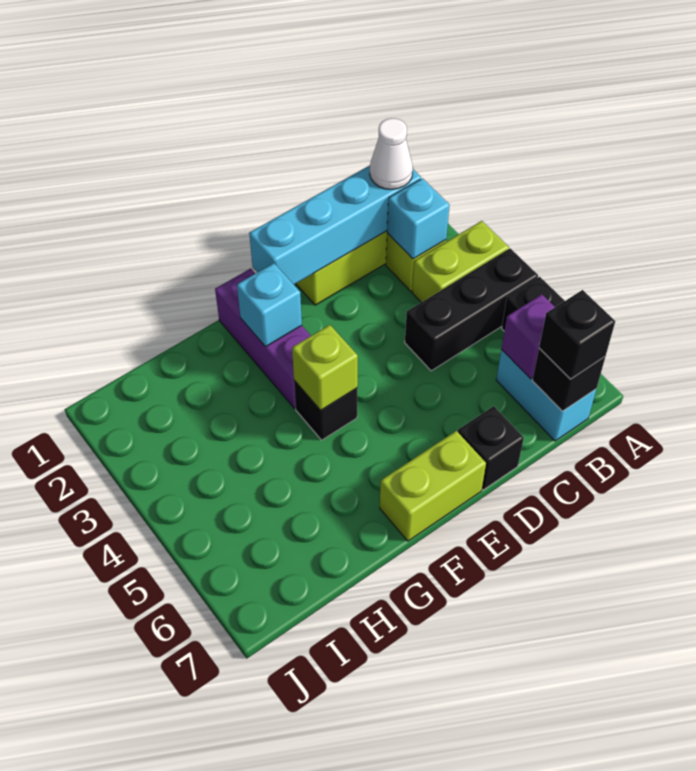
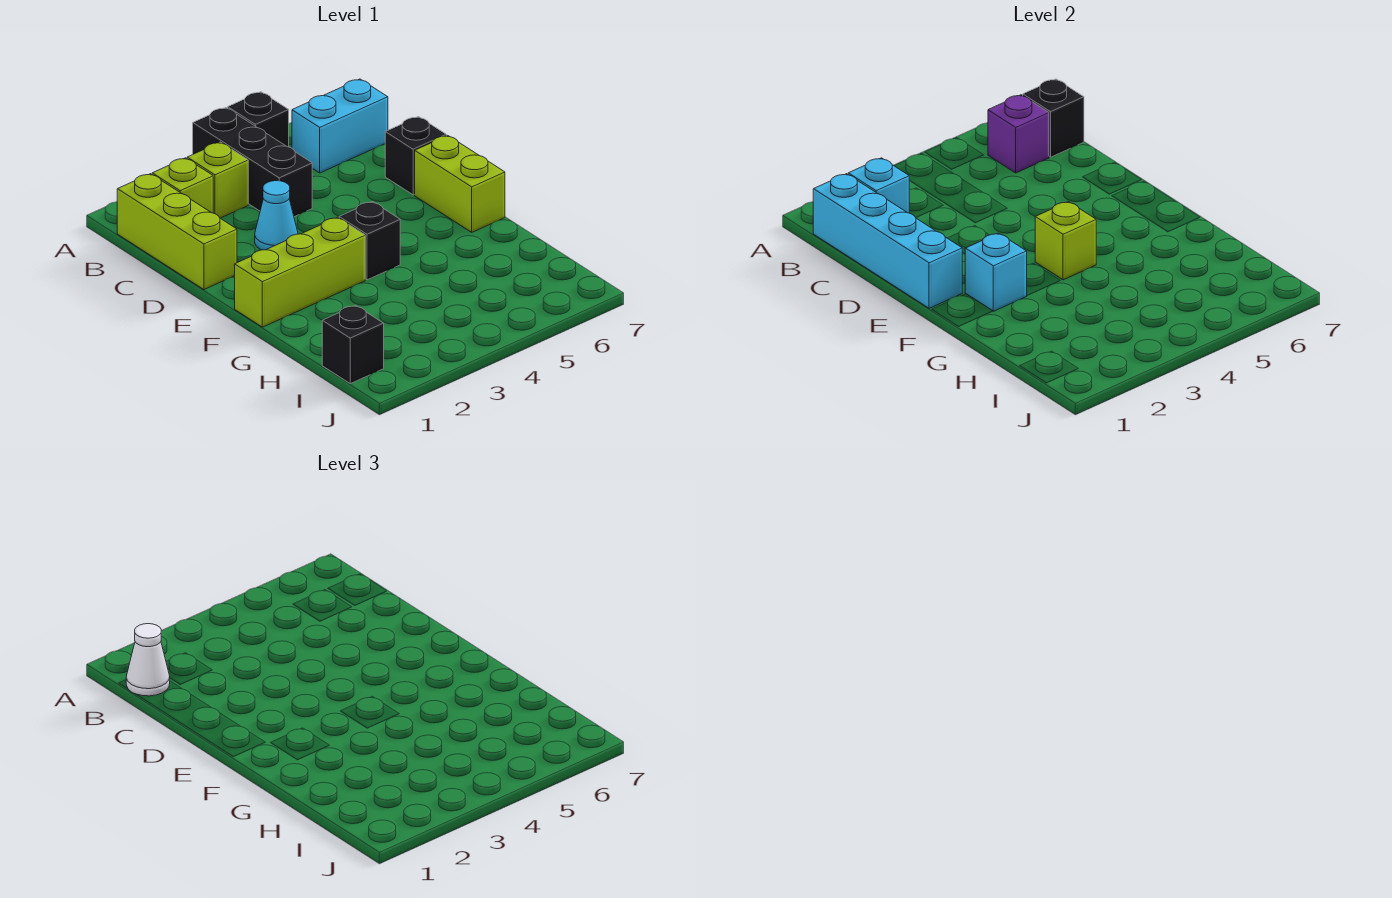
lime 1x2 brick [412,221,509,302] -> lime 1x1 brick [187,142,248,218]
black 1x1 brick [539,290,615,379] -> black 1x1 brick moved to [322,305,384,384]
none -> cyan 1x1 cone [255,181,298,250]
purple 1x3 brick [215,269,311,408] -> lime 1x3 brick [235,217,365,327]

